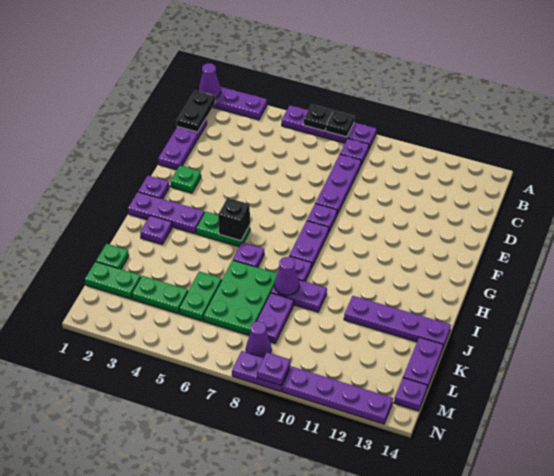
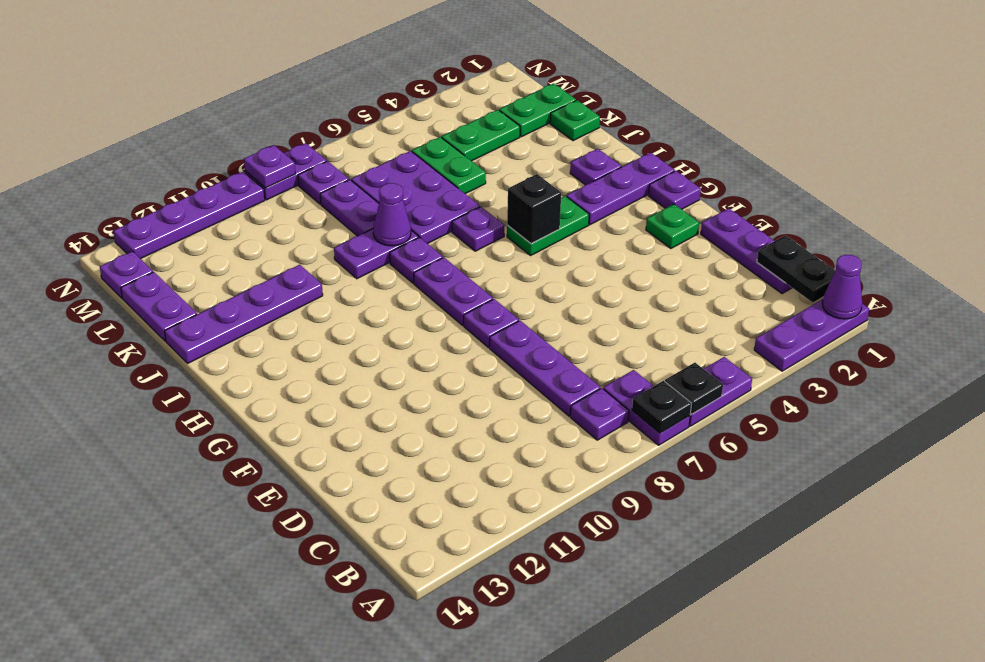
purple 1x2 plate [326,122,376,148] -> purple 1x2 plate turned to [603,370,690,445]
green 2x3 plate [203,260,277,335] -> purple 2x3 plate [351,151,480,244]
purple 1x1 cone [246,321,271,358] -> purple 1x1 plate [298,161,349,204]

